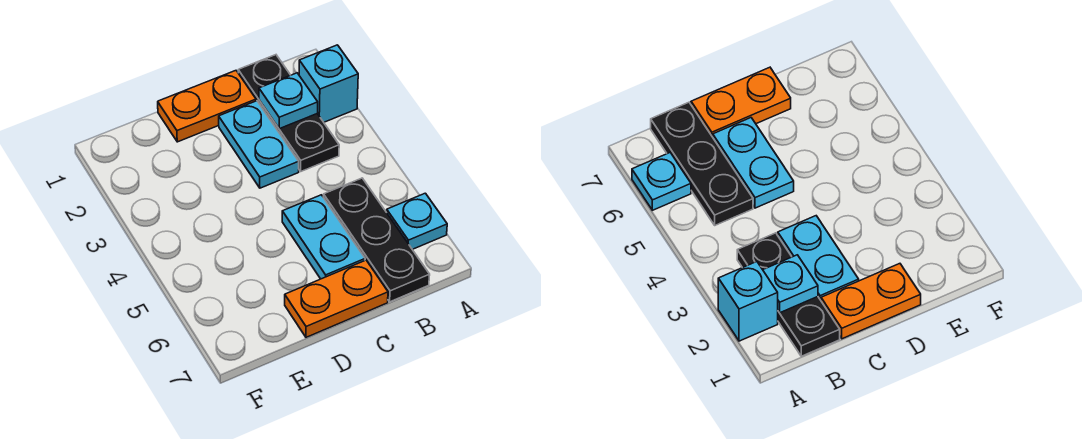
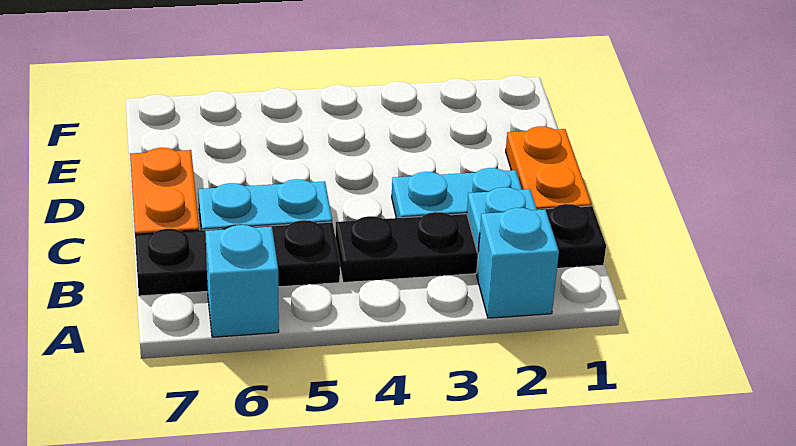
cyan 1x1 plate [387,193,447,249] -> cyan 1x1 brick [205,225,279,337]
black 1x3 plate [238,55,339,171] -> black 1x4 plate [335,204,606,282]

